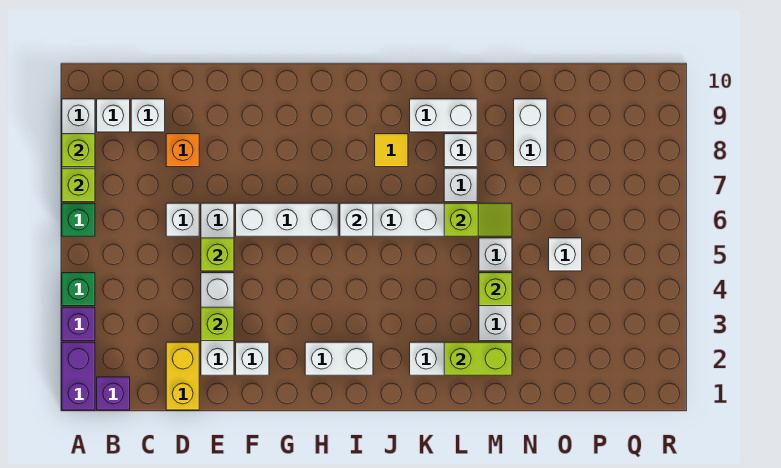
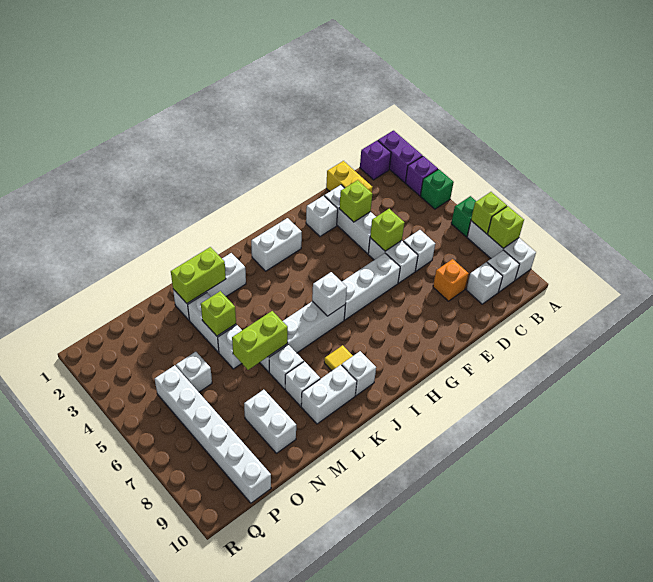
none -> white 1x1 brick [342,351,376,396]
lime 1x2 slope [444,203,512,236] -> lime 1x2 brick [232,311,288,370]
none -> white 1x6 brick [155,365,271,503]

